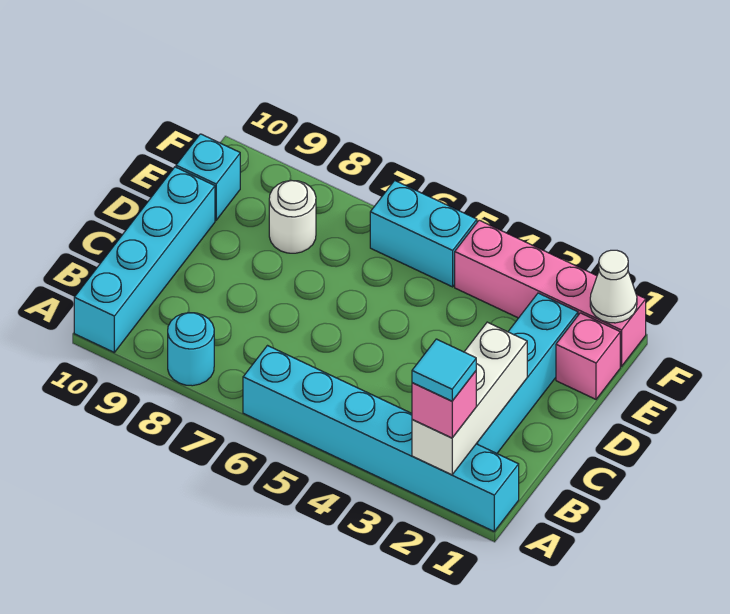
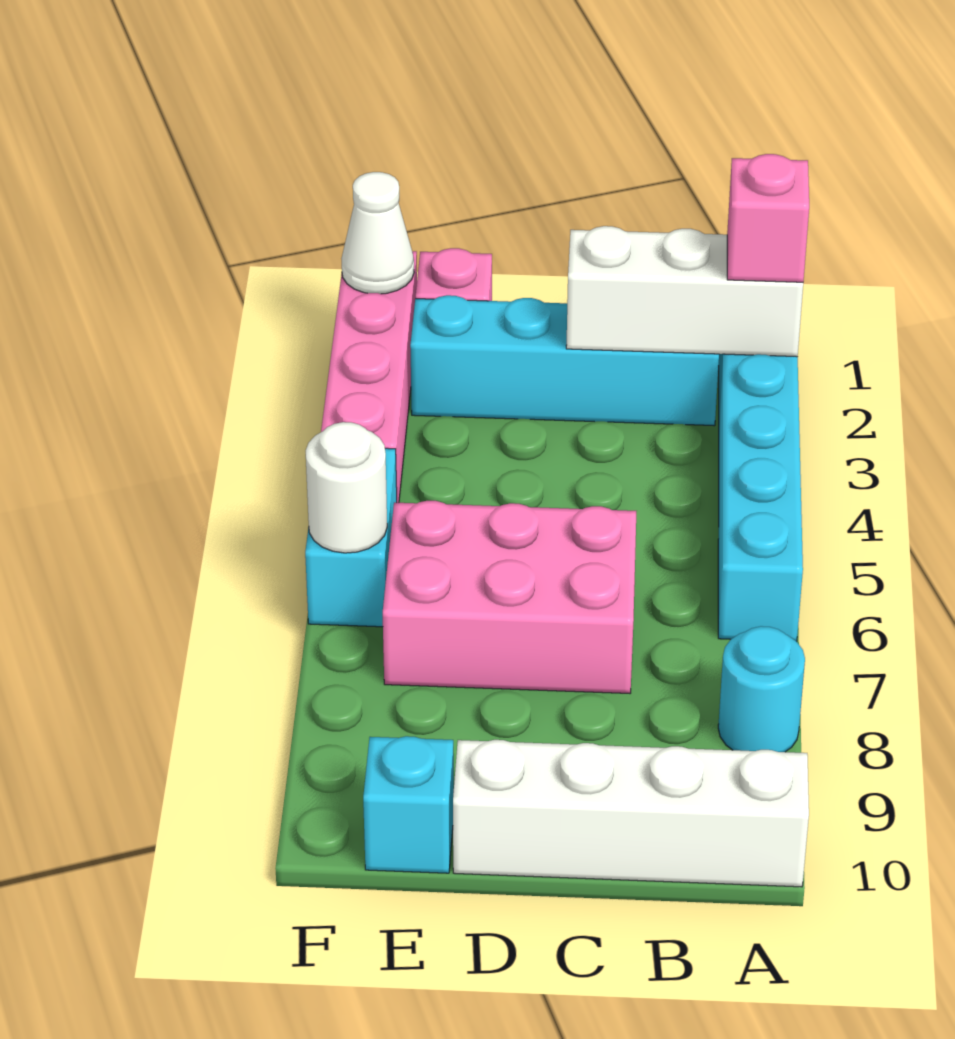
cyan 1x1 tile [412,339,476,401] -> none
cyan 1x4 brick [74,167,215,352] -> white 1x4 brick [453,740,809,887]
none -> pink 2x3 brick [383,501,636,693]
white 1x1 round brick [269,180,316,253] -> white 1x1 round brick moved to [306,422,387,553]

